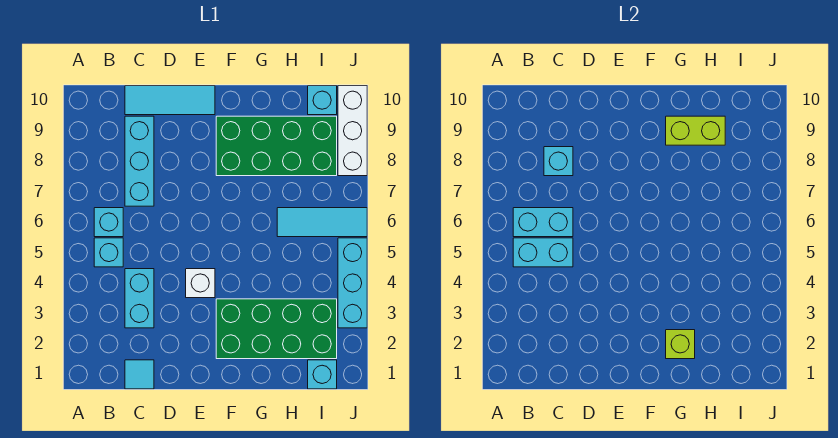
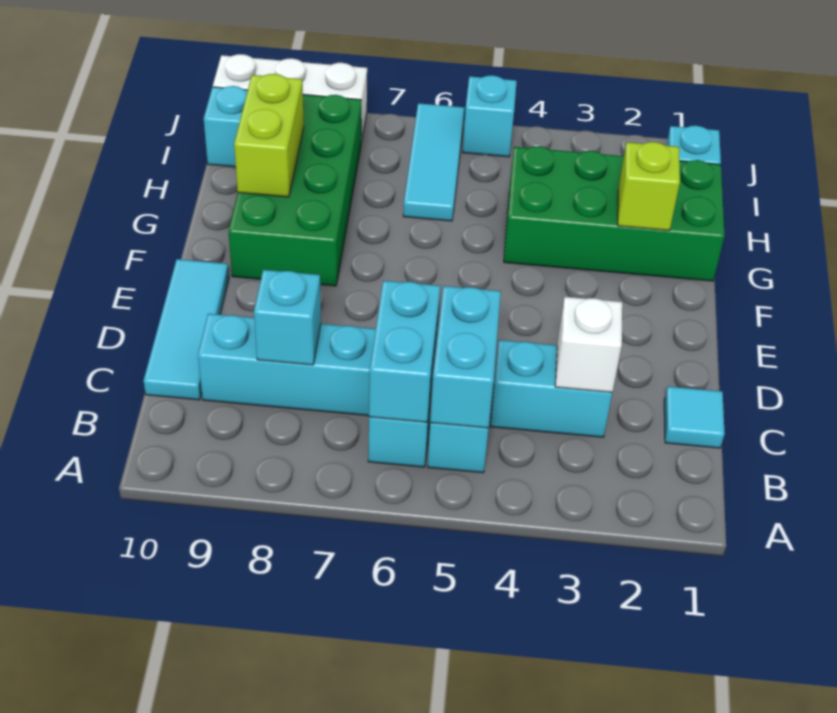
white 1x1 brick [186,269,215,298] -> white 1x1 brick moved to [555,297,622,392]
green 2x4 brick [216,299,337,359] -> green 2x4 brick turned to [504,146,725,281]
cyan 1x3 brick [338,238,367,328] -> cyan 1x1 brick [462,75,517,157]

